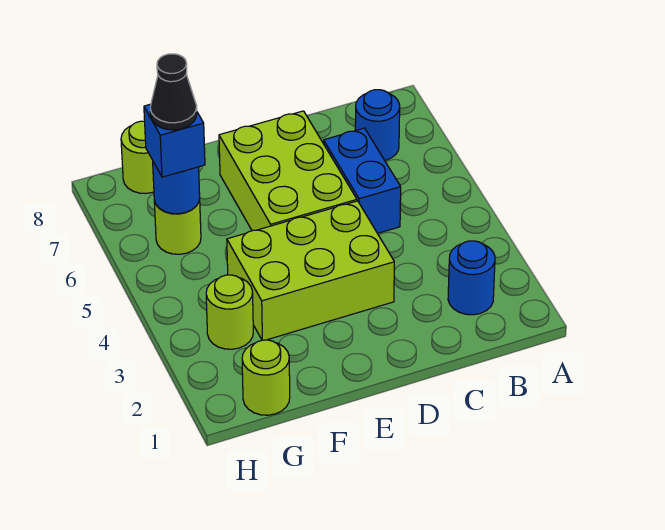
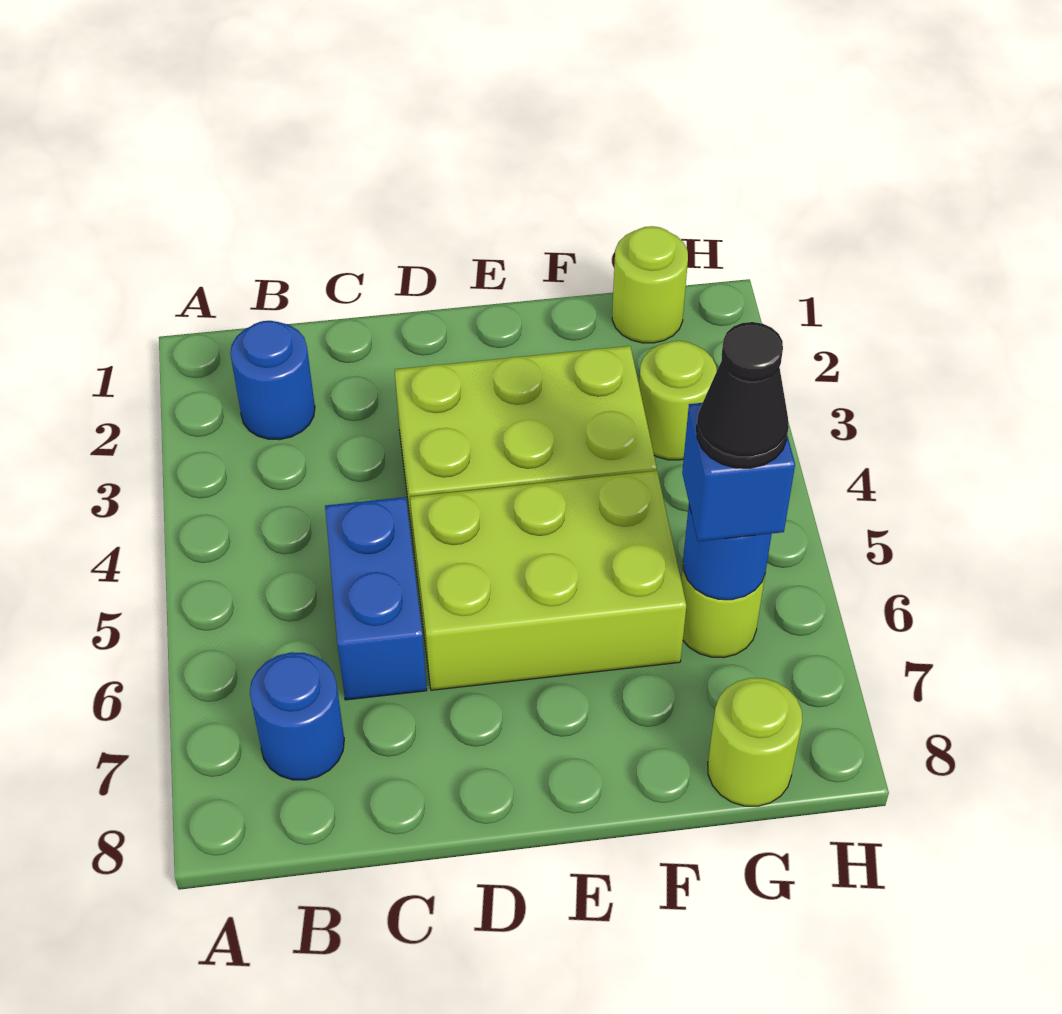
lime 2x3 brick [219,111,357,231] -> lime 2x3 brick turned to [410,471,686,690]

